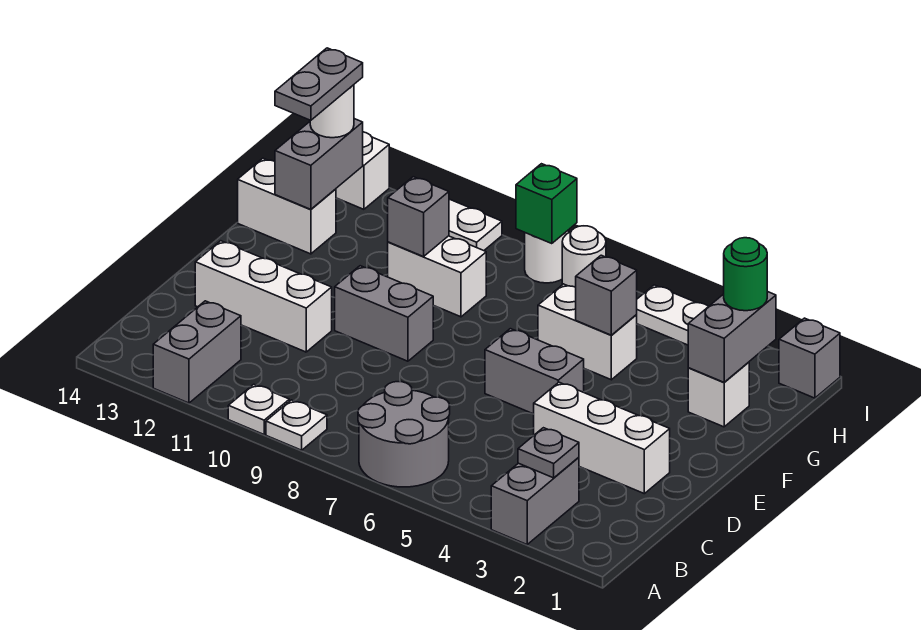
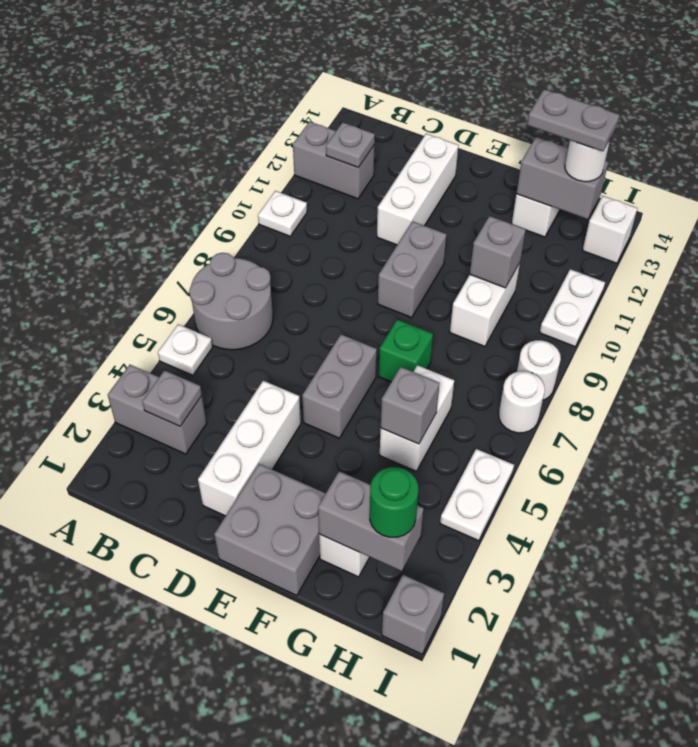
white 1x1 plate [266,400,327,450] -> white 1x1 plate moved to [158,324,213,375]
none -> grey 1x1 plate [326,122,375,167]
none -> grey 2x2 brick [214,464,326,596]
green 1x1 brick [516,164,577,244] -> green 1x1 brick moved to [379,320,433,382]

